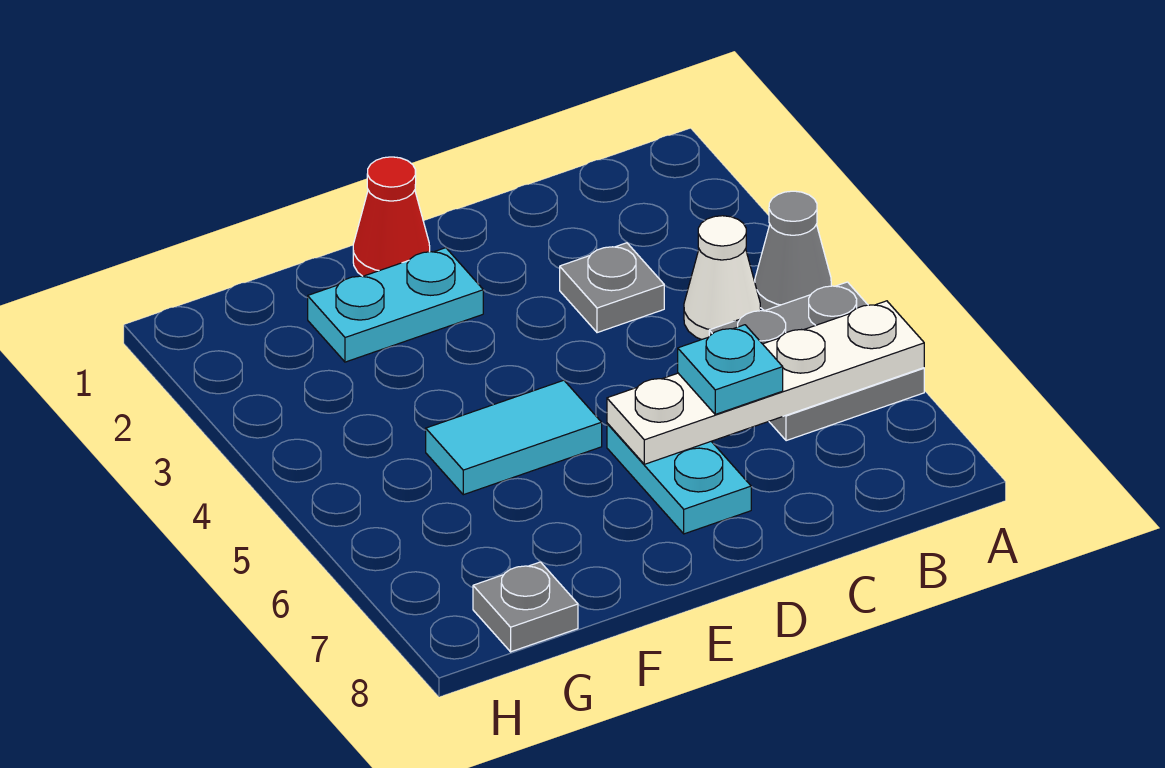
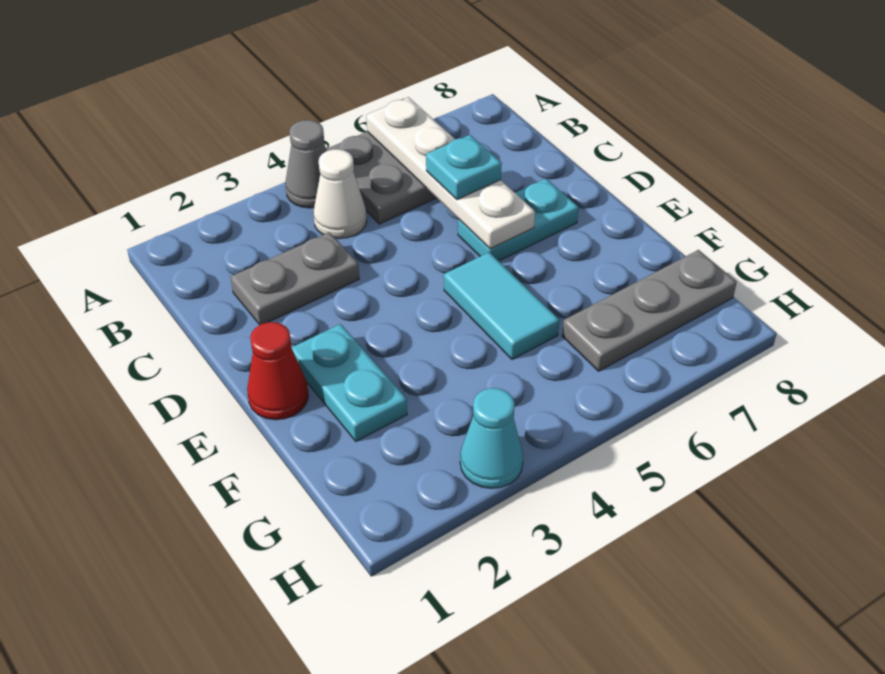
grey 1x1 plate [560,243,664,333] -> grey 1x2 plate [231,232,359,325]
grey 1x1 plate [473,562,578,652] -> grey 1x3 plate [562,250,737,371]
none -> cyan 1x1 cone [460,388,523,488]

